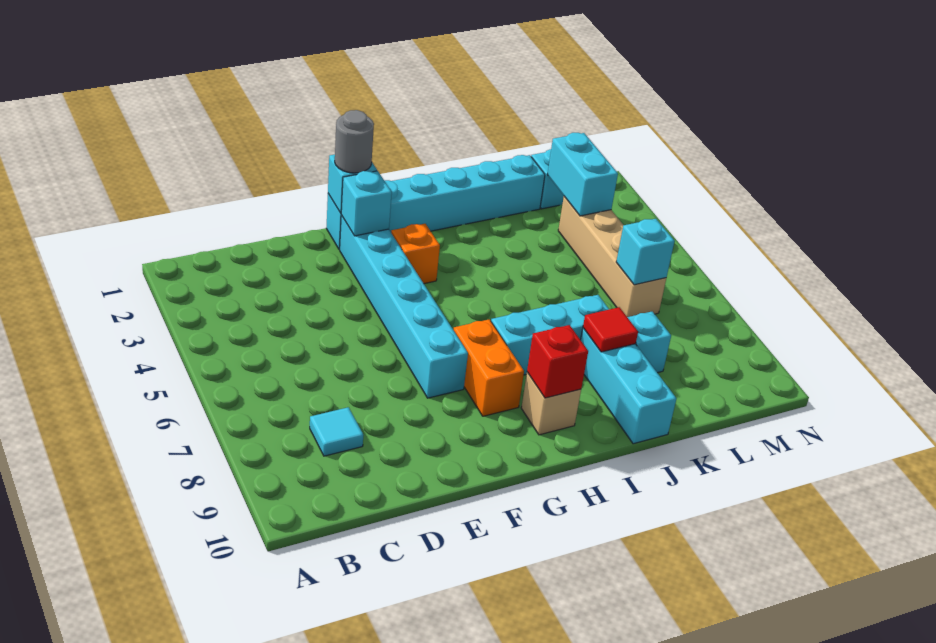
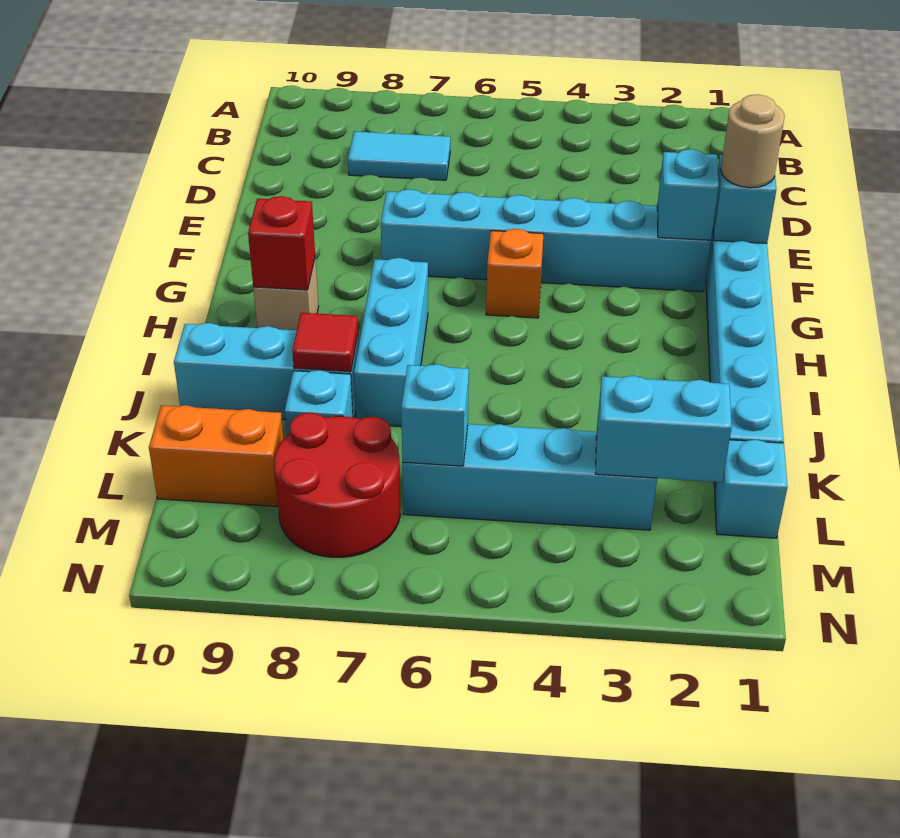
cyan 1x1 tile [310,407,363,456] -> cyan 1x2 tile [348,131,450,180]
grey 1x1 round brick [335,110,374,173] -> tan 1x1 round brick [721,94,785,188]
orange 1x1 brick [391,224,440,284] -> orange 1x1 brick moved to [486,229,543,318]
orange 1x2 brick [454,319,524,416] -> orange 1x2 brick moved to [149,405,283,507]
tan 1x4 brick [558,197,666,317] -> cyan 1x4 brick [402,424,657,530]
none -> red 2x2 round brick [274,413,400,557]

